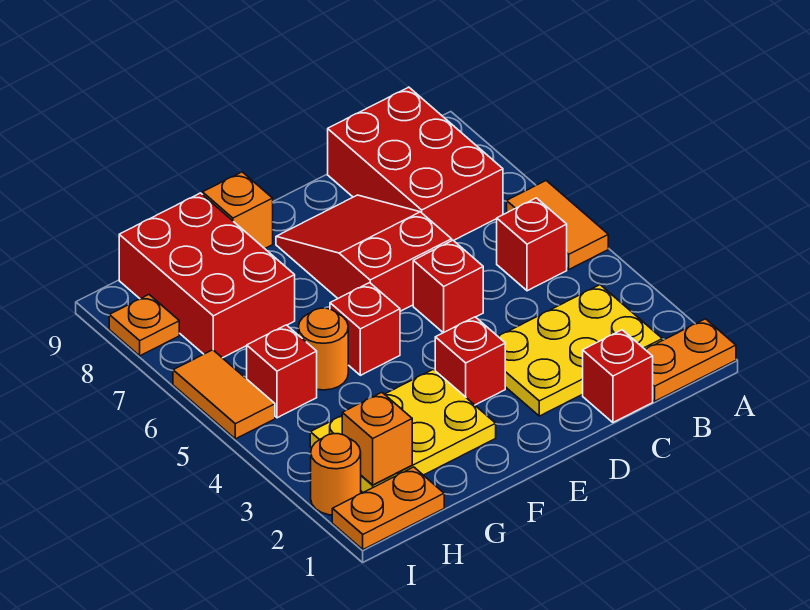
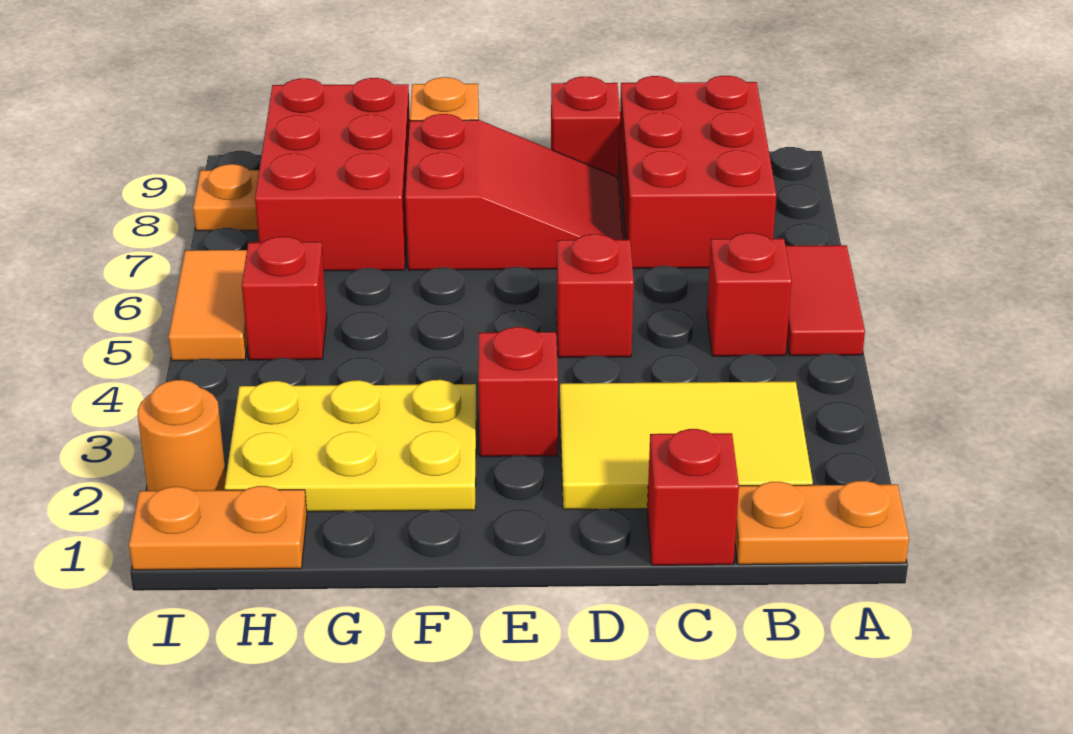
orange 1x2 tile [507,181,608,269] -> red 1x2 tile [786,245,865,356]
yellow 2x3 plate [498,285,662,416] -> yellow 2x3 tile [560,382,813,509]
red 2x3 slope [276,195,452,311] -> red 2x3 slope turned to [405,114,624,270]
red 1x1 brick [330,283,400,375] -> red 1x1 brick moved to [551,77,620,177]
orange 1x1 round brick [298,308,348,390] -> none
orange 1x1 brick [342,392,412,485] -> none

